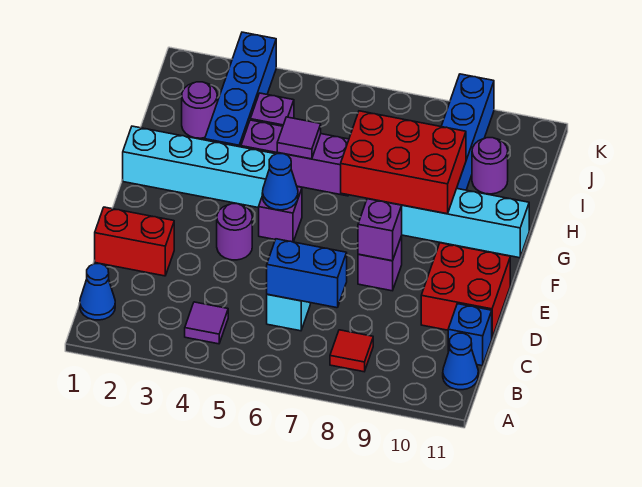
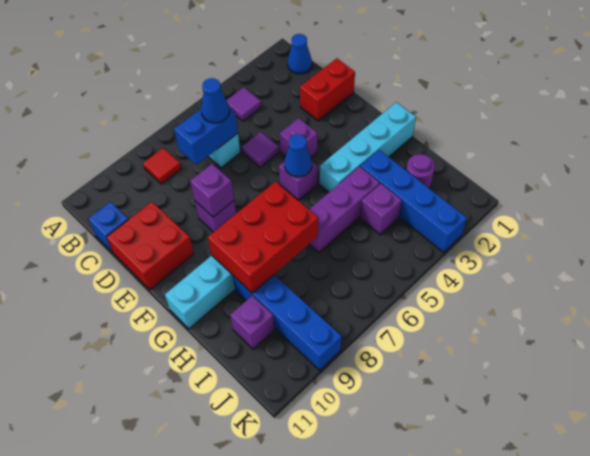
blue 1x1 cone [443,333,478,390] -> blue 1x1 cone moved to [201,78,229,123]
purple 1x1 round brick [217,204,252,260] -> purple 1x1 brick [280,118,317,157]
purple 1x1 tile [277,117,321,159] -> purple 1x1 tile moved to [242,132,279,167]
purple 1x1 round brick [472,138,508,194] -> purple 1x1 brick [230,296,275,349]

